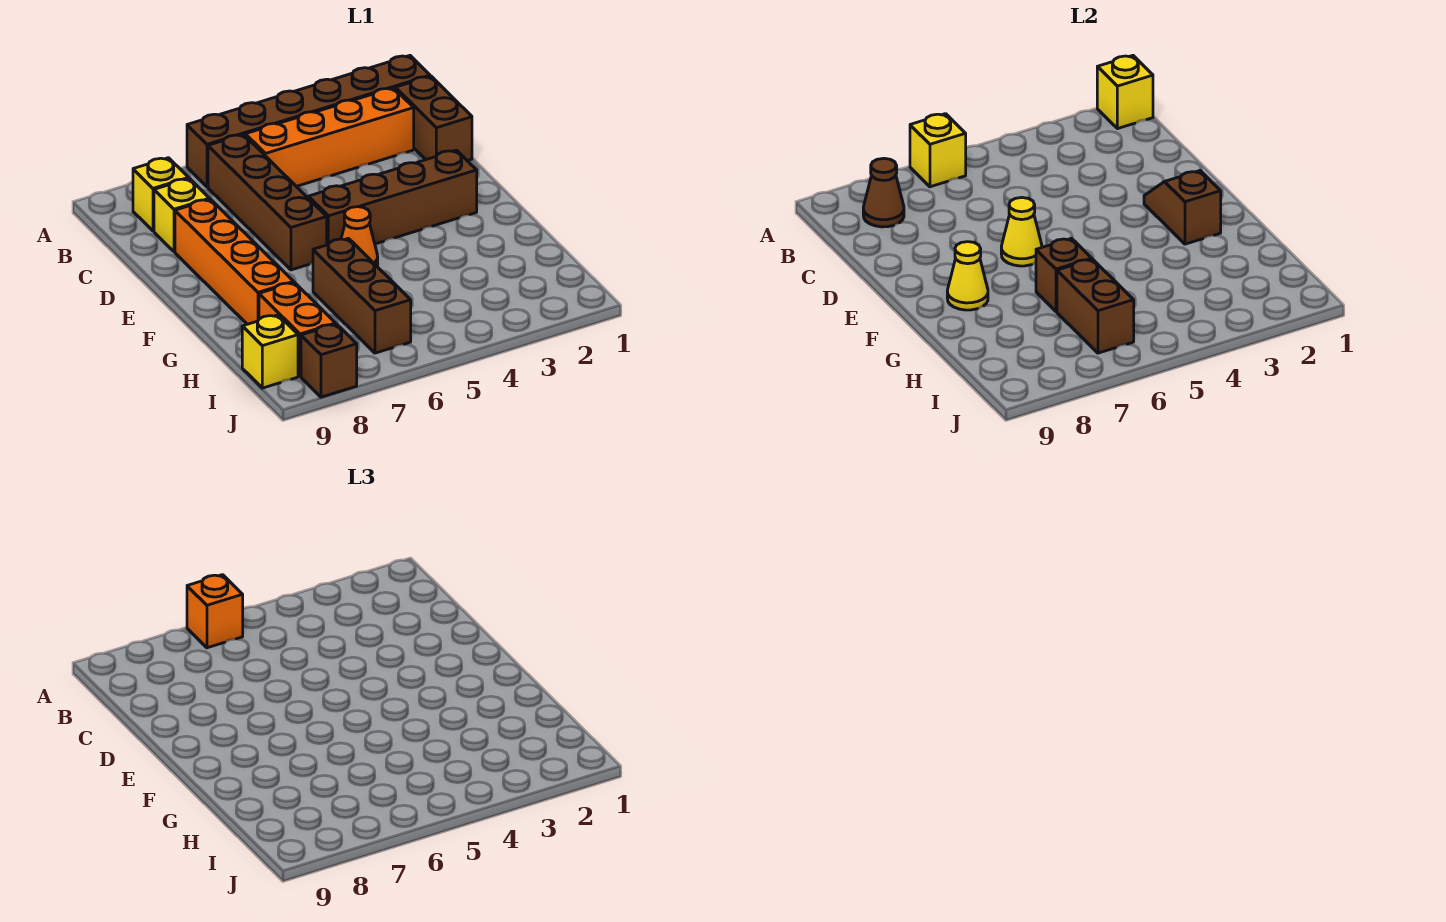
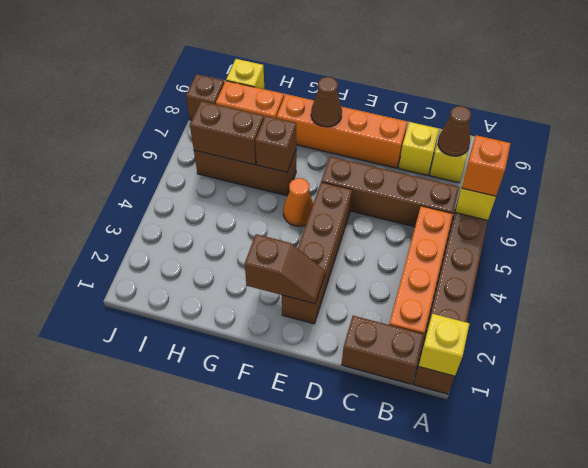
yellow 1x1 cone [1001,198,1042,266] -> none
yellow 1x1 cone [947,242,988,310] -> brown 1x1 cone [311,77,342,127]

